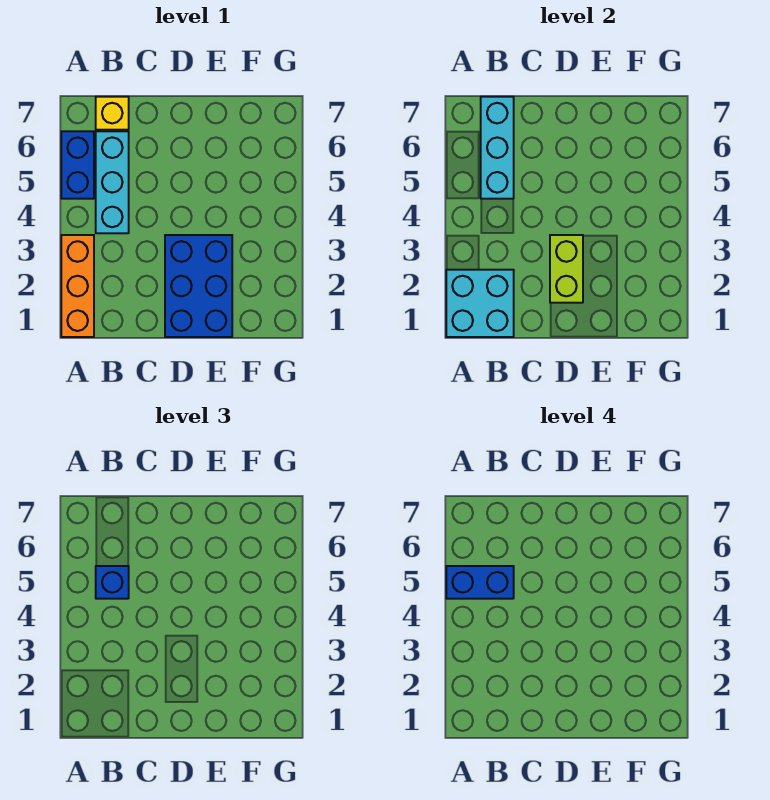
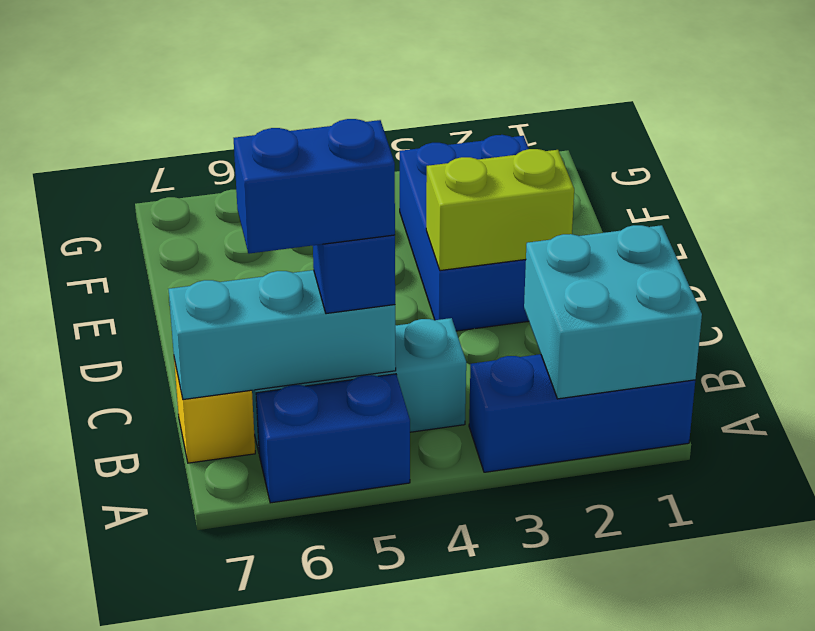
orange 1x3 brick [61,235,94,337] -> blue 1x3 brick [469,354,695,472]
blue 1x2 brick [446,566,514,599] -> blue 1x2 brick turned to [234,119,395,254]
blue 2x3 brick [165,235,232,337] -> blue 2x3 brick turned to [400,135,529,331]

